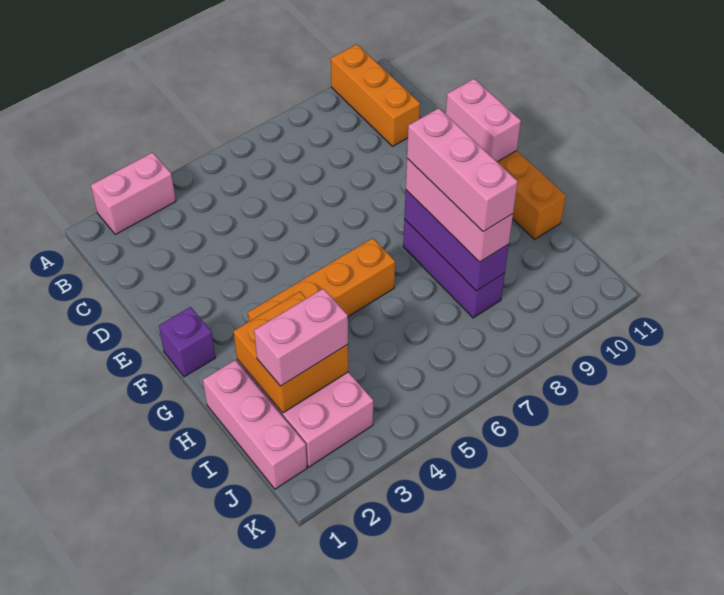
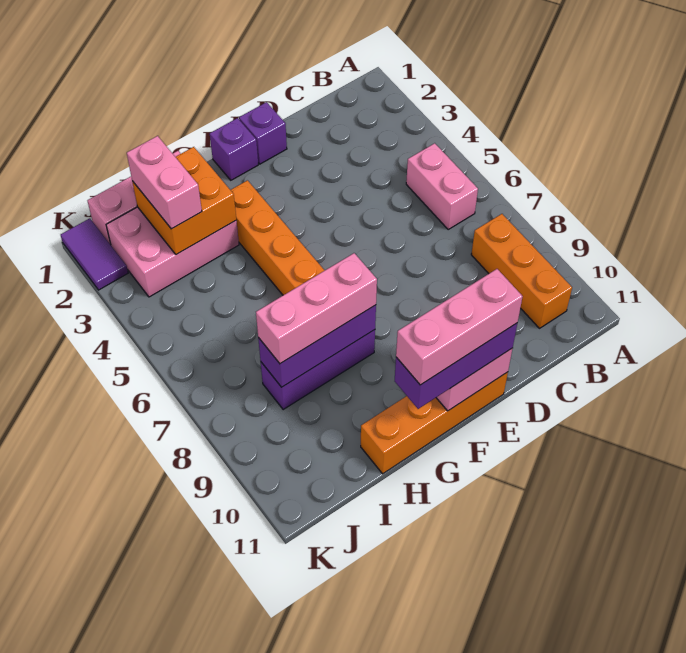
pink 1x2 brick [91,152,176,234] -> pink 1x2 brick moved to [406,143,478,229]
orange 1x3 brick [331,44,420,146] -> orange 1x3 brick turned to [471,214,572,328]
none -> purple 1x1 brick [239,102,287,164]
none -> purple 1x3 brick [395,323,517,409]
pink 1x3 brick [407,108,518,232] -> pink 1x3 brick moved to [396,269,523,385]
none -> purple 1x2 tile [61,218,128,290]

